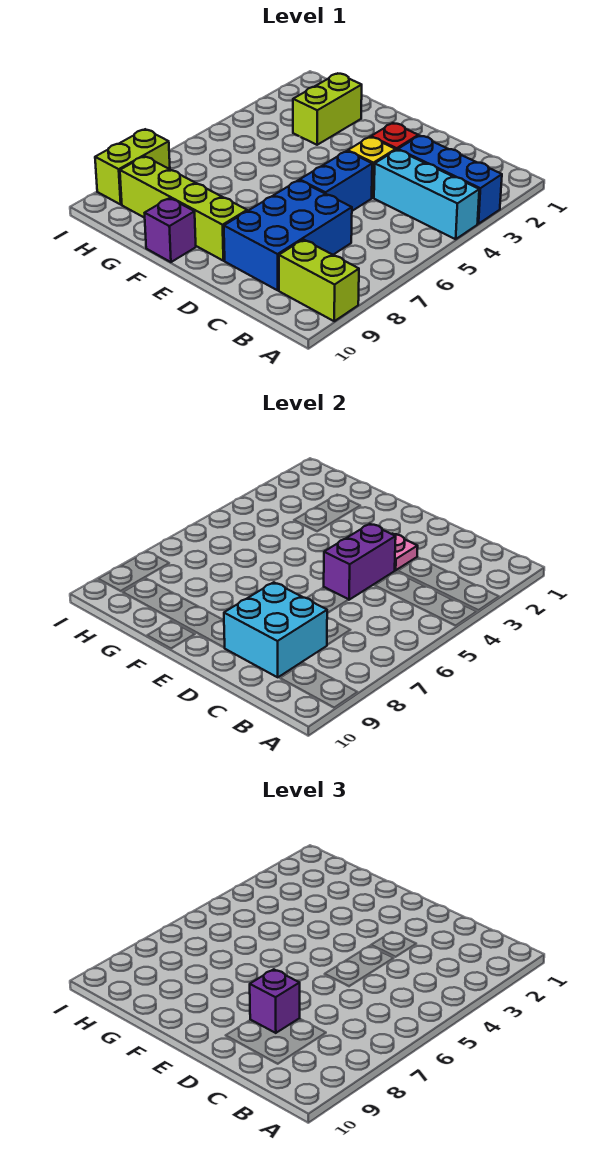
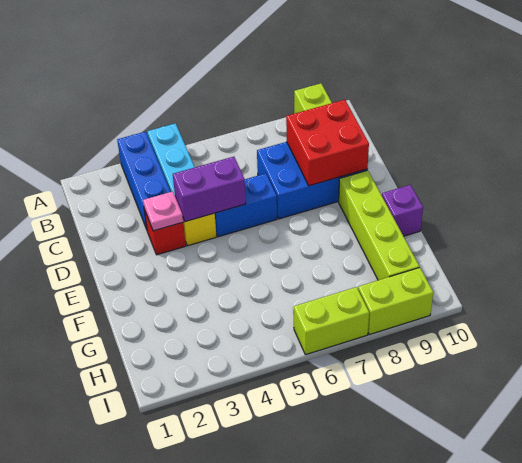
cyan 2x2 brick [224,582,327,677] -> red 2x2 brick [286,100,369,186]
purple 1x1 brick [250,969,300,1033] -> none
lime 1x2 brick [293,74,362,145] -> lime 1x2 brick moved to [294,287,369,355]

